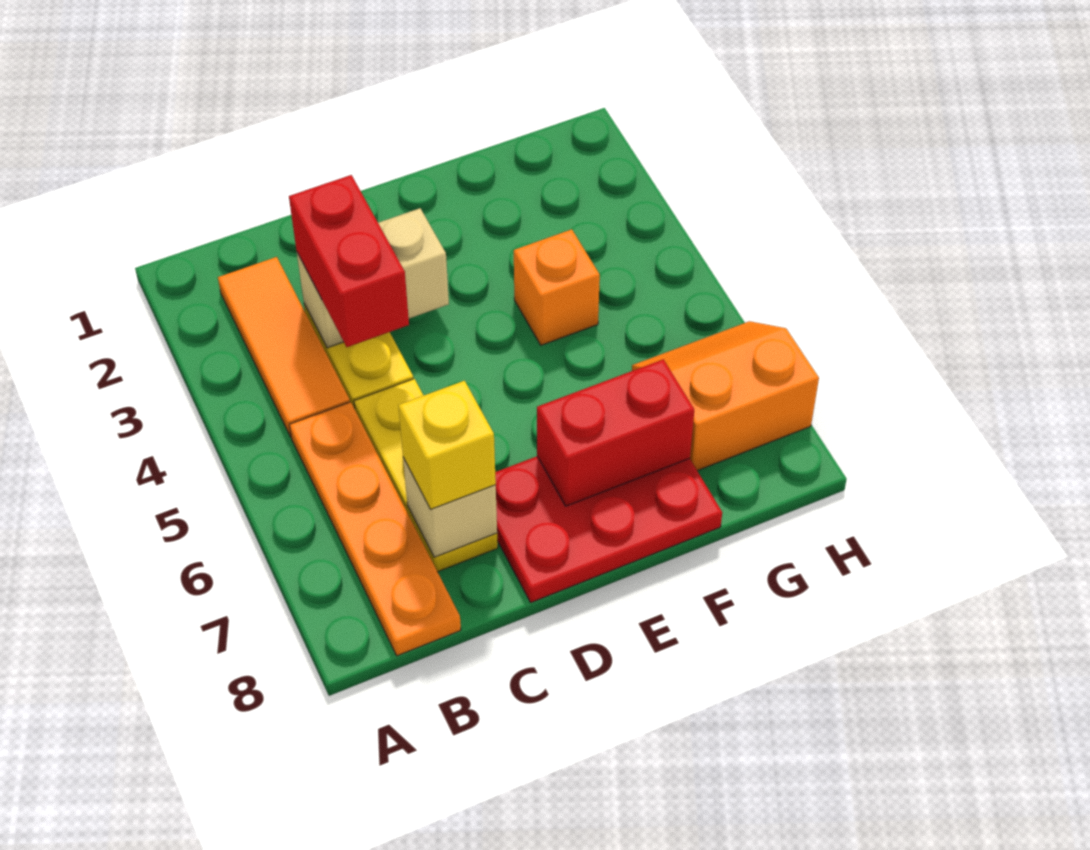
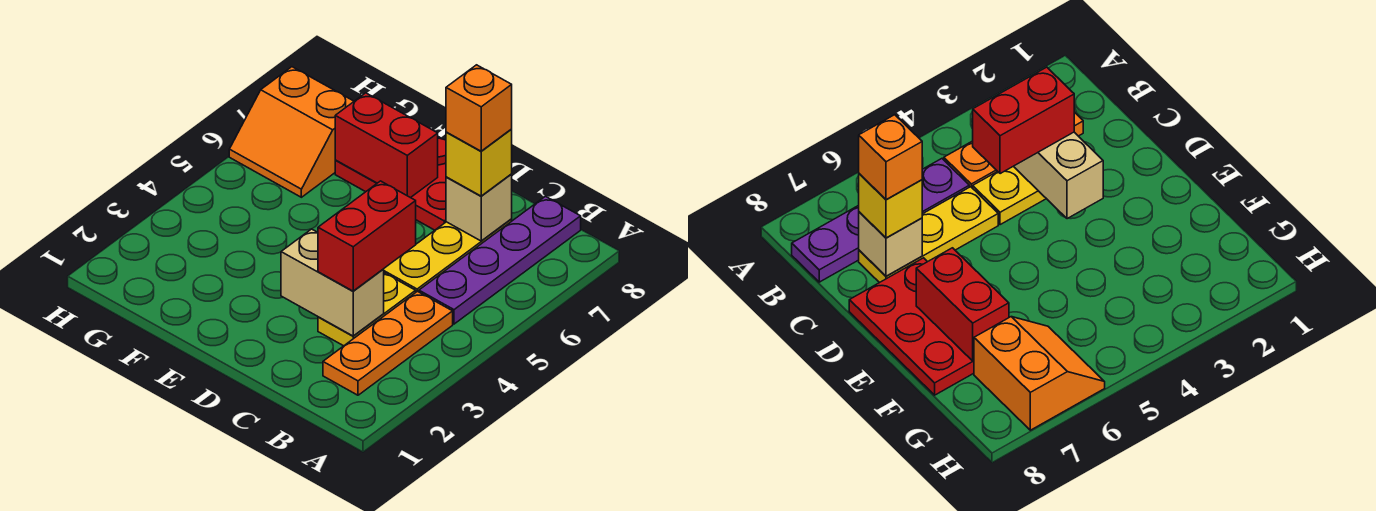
orange 1x3 tile [218,257,350,437] -> orange 1x3 plate [323,291,453,395]
orange 1x4 plate [289,402,461,656] -> purple 1x4 plate [419,196,581,324]
orange 1x1 brick [514,229,600,345] -> orange 1x1 brick moved to [446,65,512,151]

